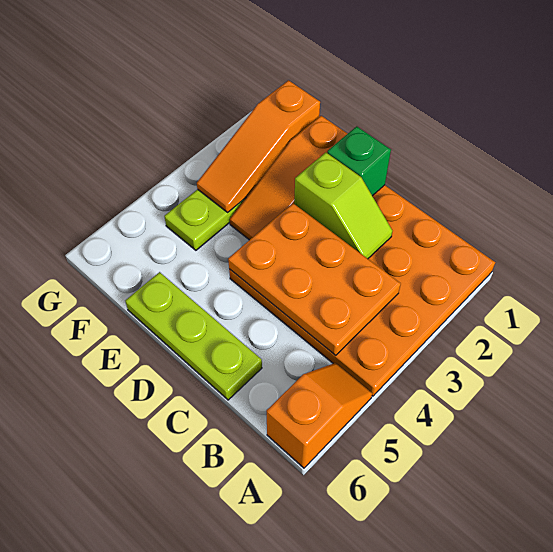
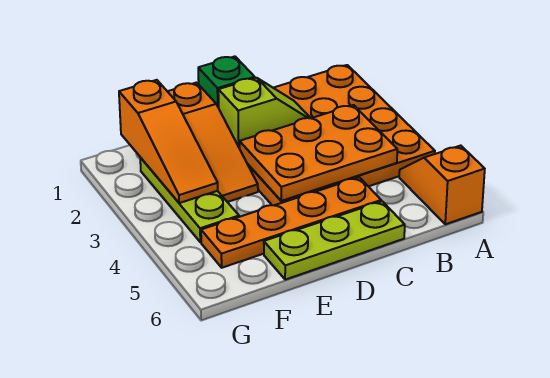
none -> orange 1x4 plate [201,177,381,268]

